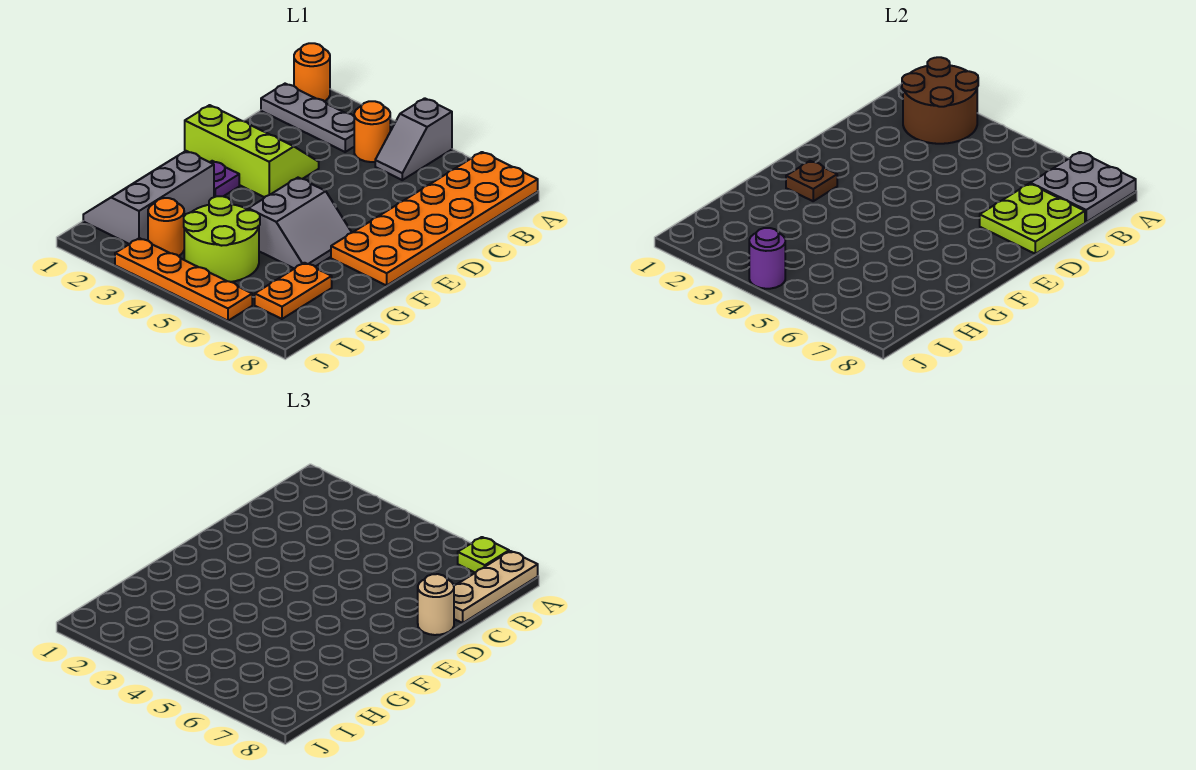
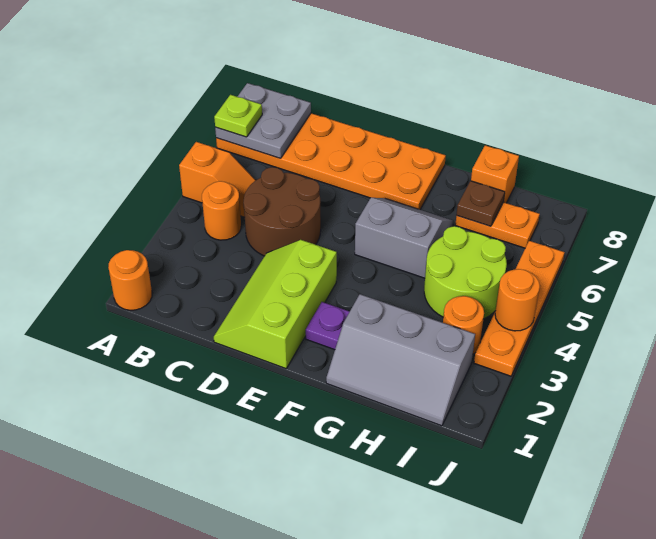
brown 2x2 round brick [902,57,978,144] -> brown 2x2 round brick moved to [244,167,321,256]
grey 1x2 slope [375,98,452,180] -> orange 1x2 slope [179,142,256,217]
tan 1x3 plate [454,551,538,623] -> none
grey 1x3 plate [261,84,354,152] -> none
lime 2x2 plate [980,184,1085,254] -> none
tan 1x1 round brick [418,574,454,635] -> none
brown 1x1 plate [786,161,837,201] -> brown 1x1 plate moved to [456,181,505,226]
none -> orange 1x1 brick [471,145,519,203]
purple 1x1 round brick [749,228,785,289] -> orange 1x1 round brick [495,269,540,331]

